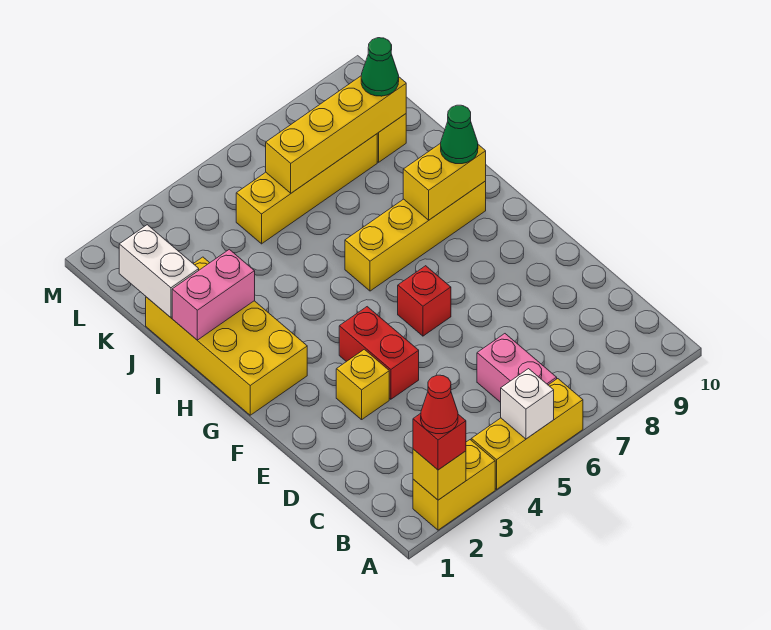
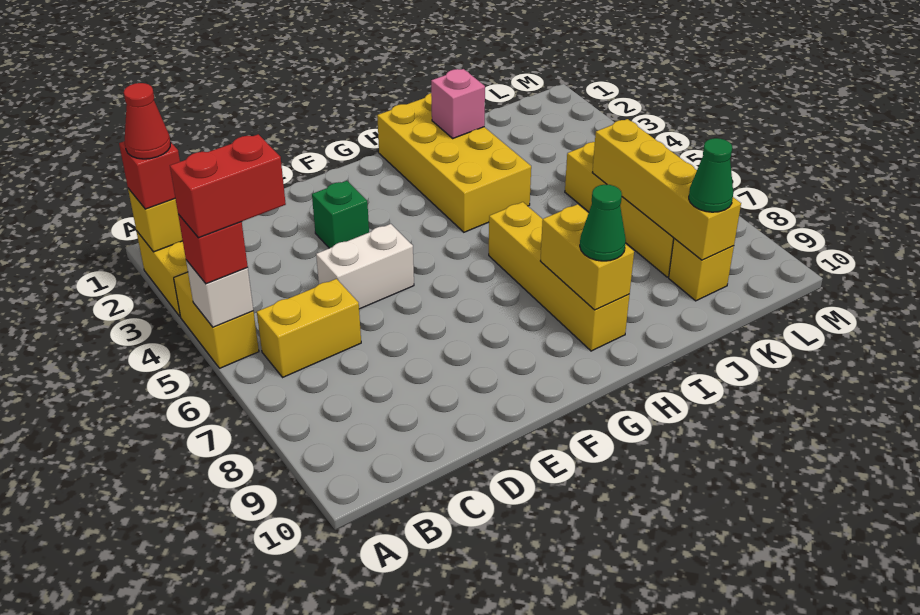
yellow 1x3 brick [471,379,583,489] -> yellow 1x2 brick [174,272,259,368]
pink 1x2 brick [477,334,557,402] -> yellow 1x2 brick [257,279,361,377]
yellow 1x1 brick [336,349,389,420] -> green 1x1 brick [312,181,369,248]
red 1x2 brick [339,307,419,399] -> red 1x2 brick moved to [170,134,286,238]
red 1x1 brick [398,266,451,336] -> red 1x1 brick moved to [178,214,248,284]
yellow 2x4 brick [146,257,307,415] -> yellow 2x4 brick turned to [377,93,531,232]
pink 1x2 brick [172,249,255,340] -> pink 1x1 brick [431,69,485,138]
white 1x2 brick [119,225,199,317] -> white 1x2 brick moved to [316,224,414,309]

